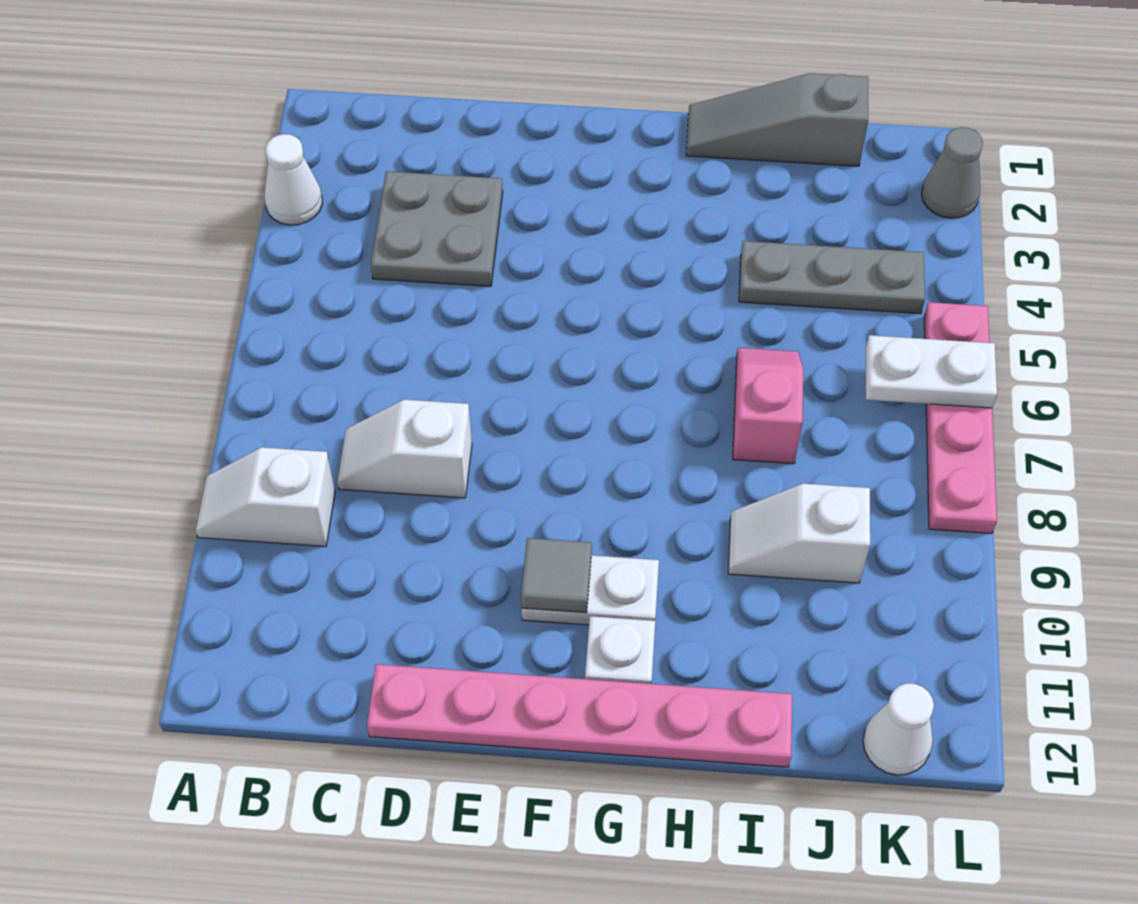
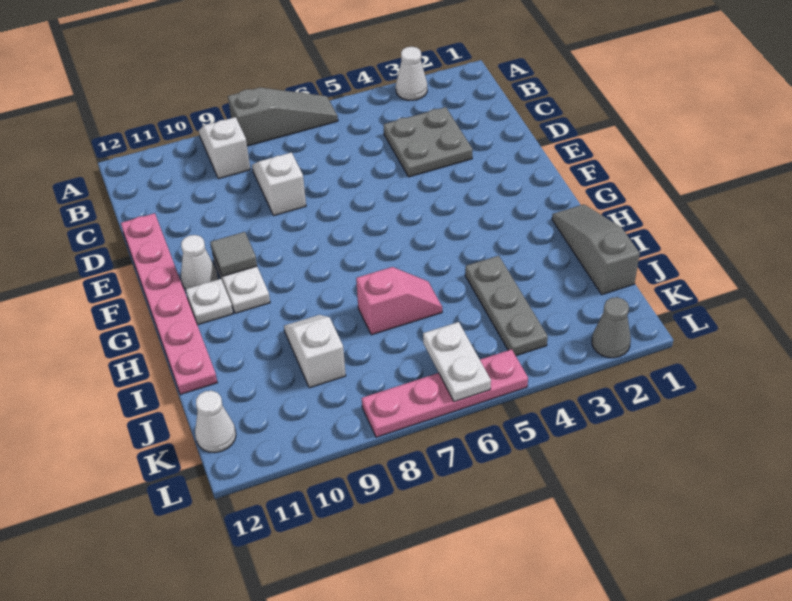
none -> grey 1x3 slope [228,87,338,146]
none -> white 1x1 cone [181,235,218,289]

